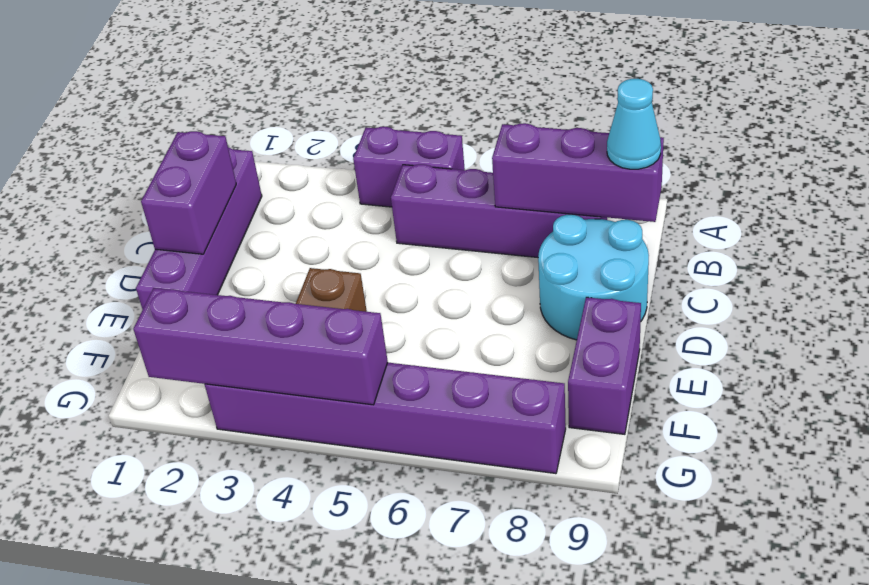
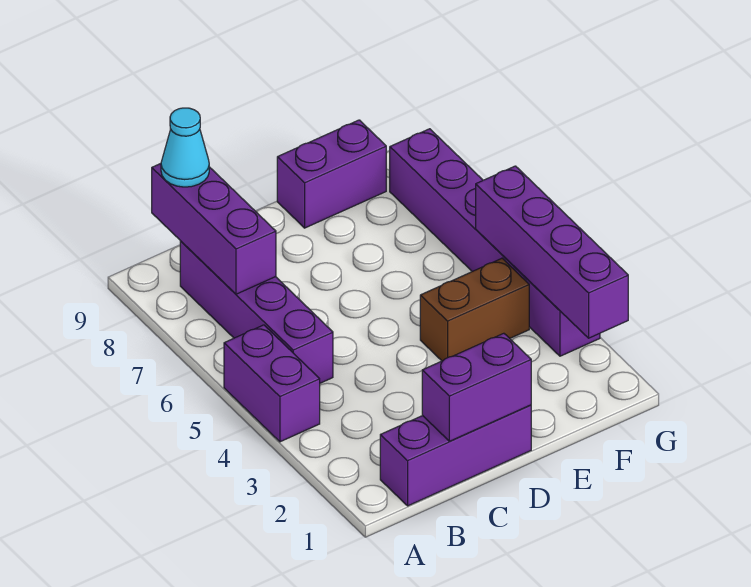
purple 1x4 brick [136,147,262,309] -> purple 1x3 brick [380,405,531,506]
cyan 2x2 round brick [538,215,649,340] -> none

